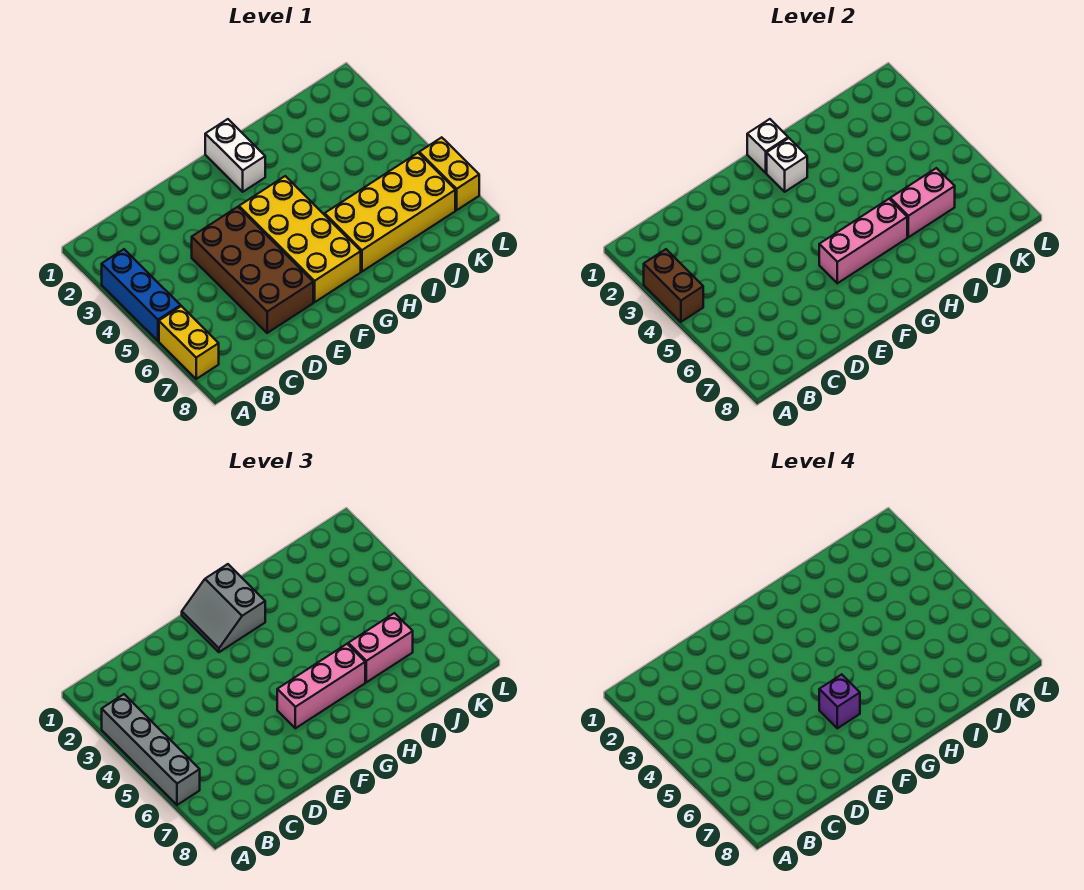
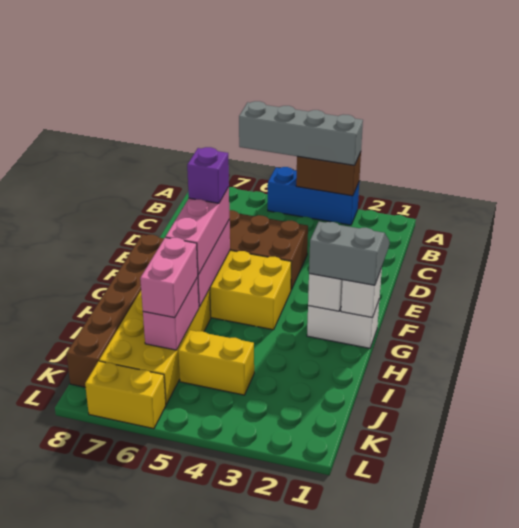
yellow 1x2 brick [159,306,219,379] -> yellow 1x2 brick moved to [178,330,254,395]
none -> brown 1x6 brick [66,235,164,387]

